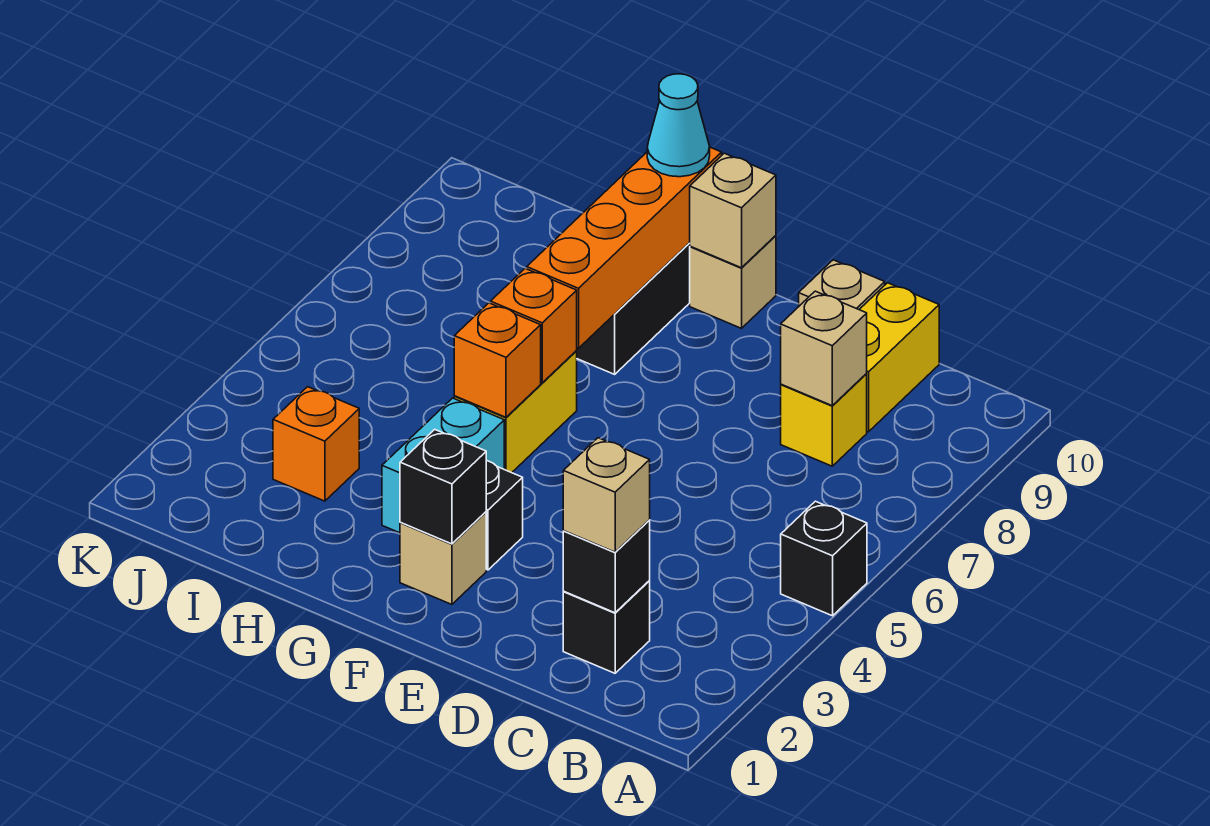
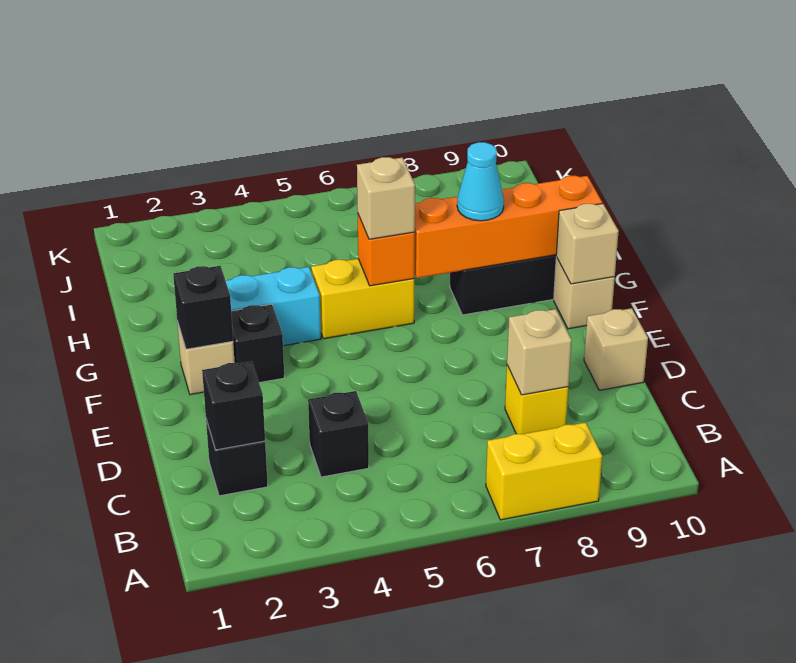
black 1x1 brick [781,501,867,616] -> black 1x1 brick moved to [308,391,369,477]
tan 1x1 brick [563,438,650,552] -> tan 1x1 brick moved to [357,157,415,239]
yellow 1x2 brick [859,283,939,432] -> yellow 1x2 brick moved to [486,423,602,520]
orange 1x1 brick [454,303,541,417] -> none
cyan 1x1 cone [647,74,710,177] -> cyan 1x1 cone moved to [457,142,504,221]
orange 1x1 brick [273,387,359,501] -> none

